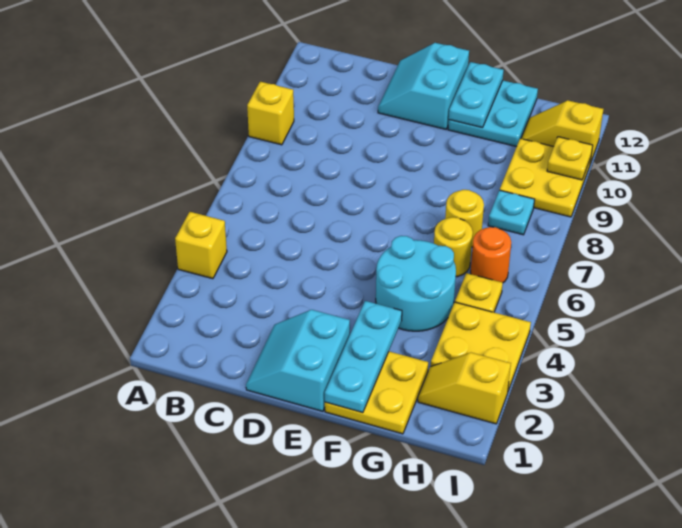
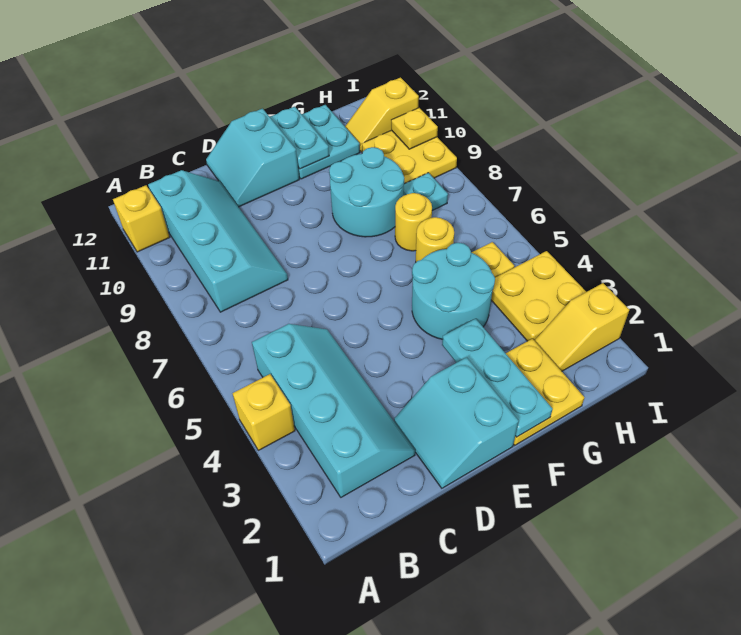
yellow 1x1 brick [247,82,294,145] -> yellow 1x1 brick moved to [113,185,170,252]
none -> cyan 2x4 slope [252,324,415,497]
none -> cyan 2x4 slope [148,170,288,312]
none -> cyan 2x2 round brick [329,147,404,237]
orange 1x1 round brick [471,227,511,283] -> none

